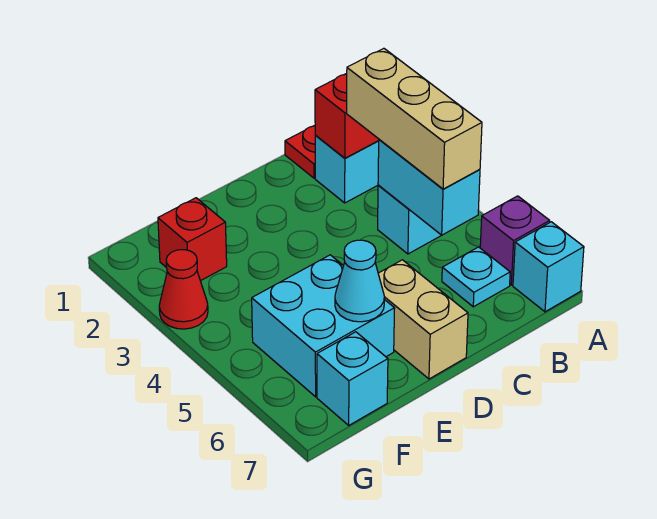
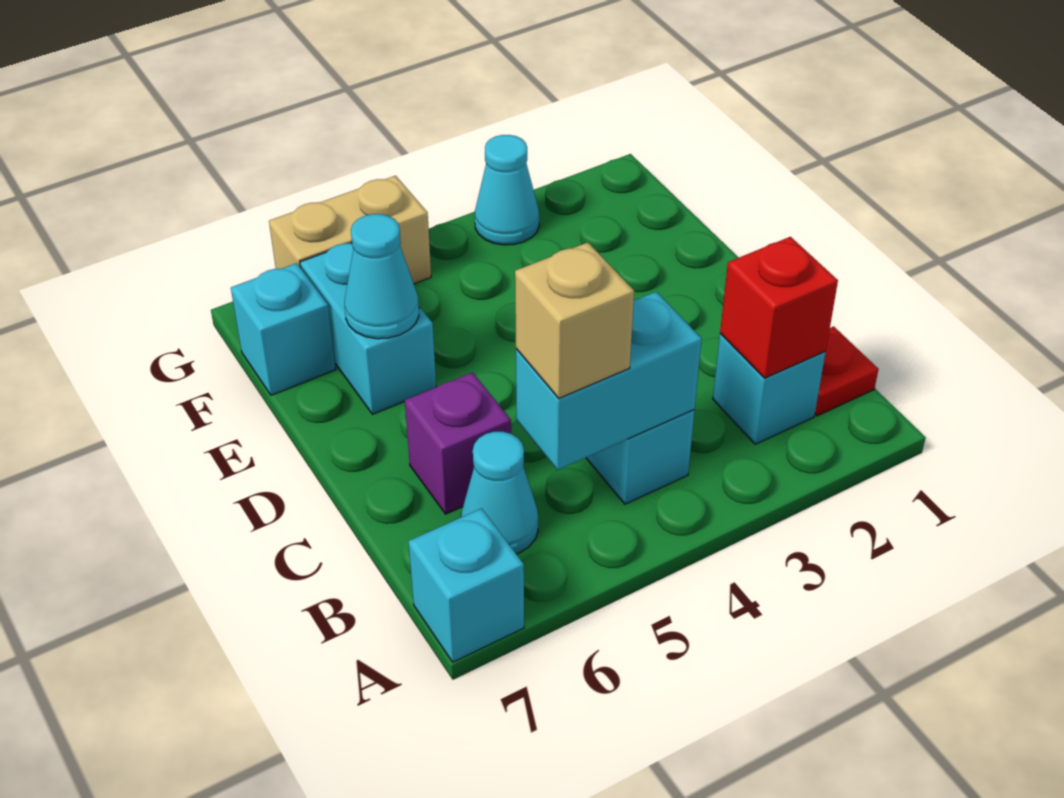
purple 1x1 brick [480,196,550,285] -> purple 1x1 brick moved to [405,372,511,514]
tan 1x3 brick [347,48,482,189] -> tan 1x1 brick [515,242,634,398]
cyan 1x1 plate [442,247,510,307] -> cyan 1x1 cone [461,432,538,554]
tan 1x2 brick [378,260,468,379] -> tan 1x2 brick moved to [269,176,431,284]
cyan 2x2 brick [252,255,395,397] -> cyan 1x2 brick [300,243,436,414]
red 1x1 brick [158,198,227,281] -> none
red 1x1 cone [159,250,208,329] -> cyan 1x1 cone [475,135,539,245]

